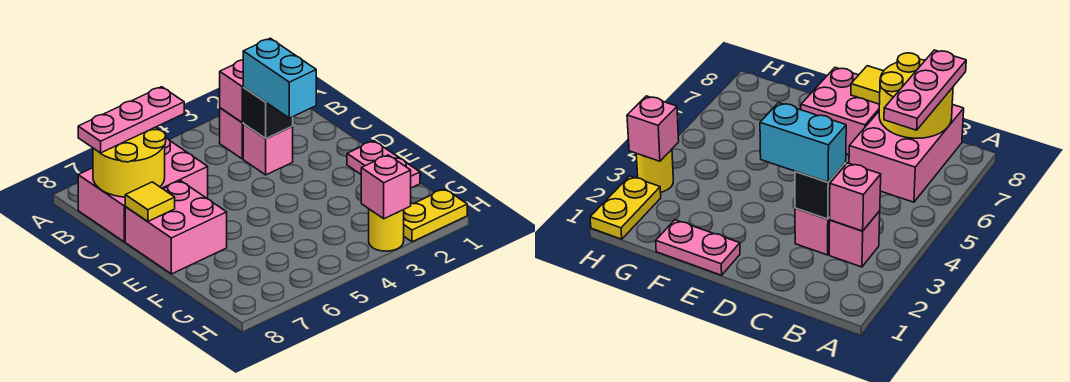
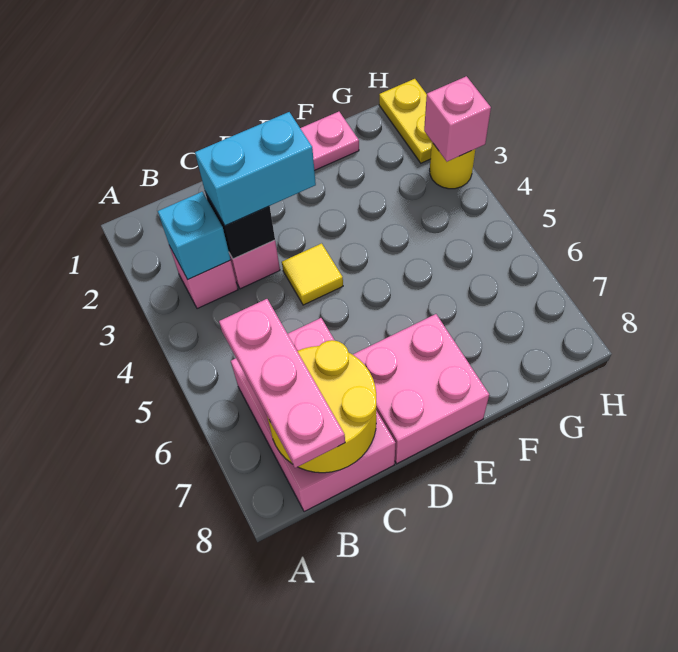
pink 1x1 brick [220,60,244,122] -> cyan 1x1 brick [158,192,231,280]
yellow 1x1 tile [125,182,175,222] -> yellow 1x1 tile moved to [282,243,343,305]

